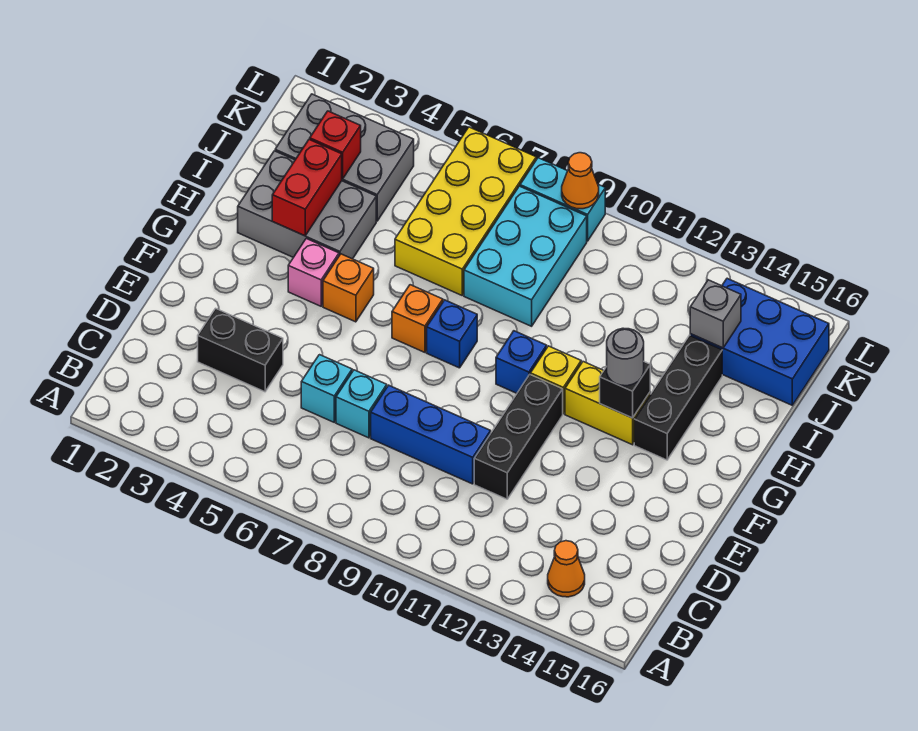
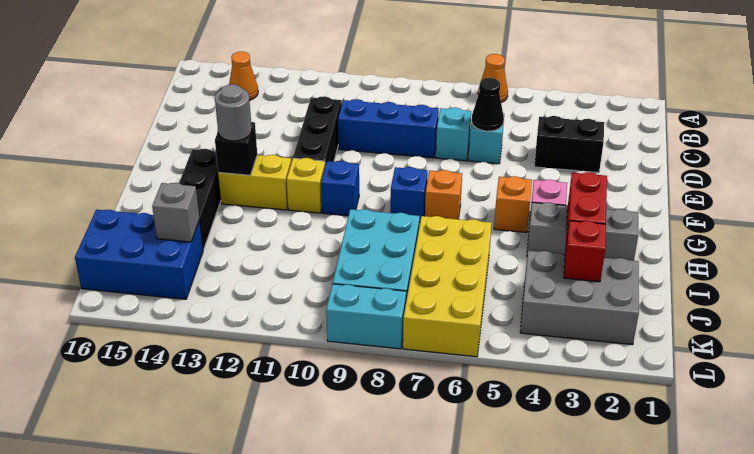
none -> black 1x1 cone [472,78,504,131]
grey 2x3 brick [238,151,376,259] -> grey 1x3 brick [527,202,638,261]
orange 1x1 cone [562,153,599,209] -> orange 1x1 cone moved to [478,54,508,102]

